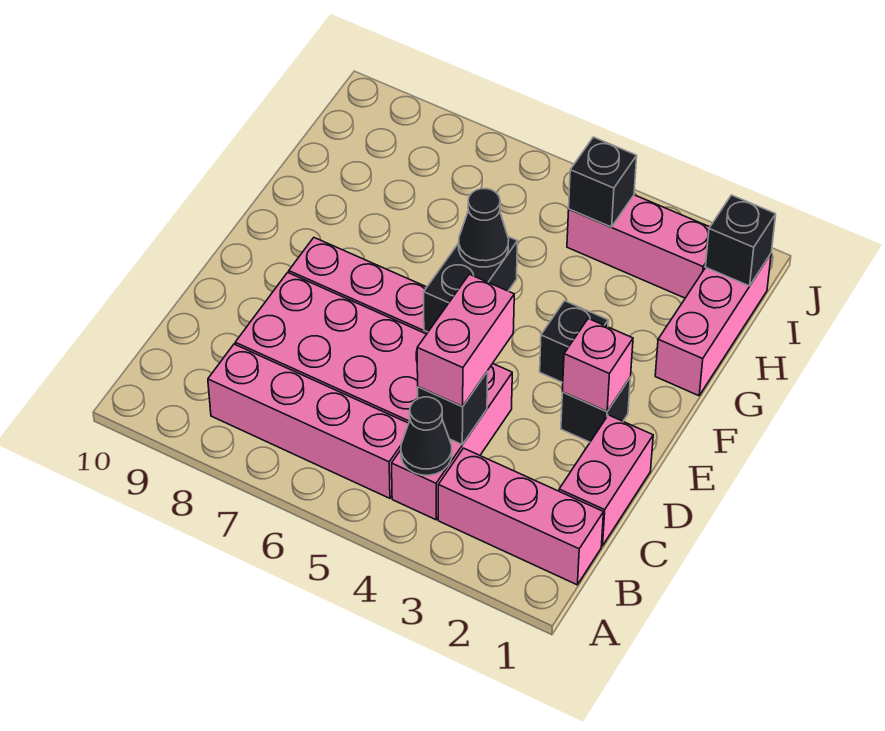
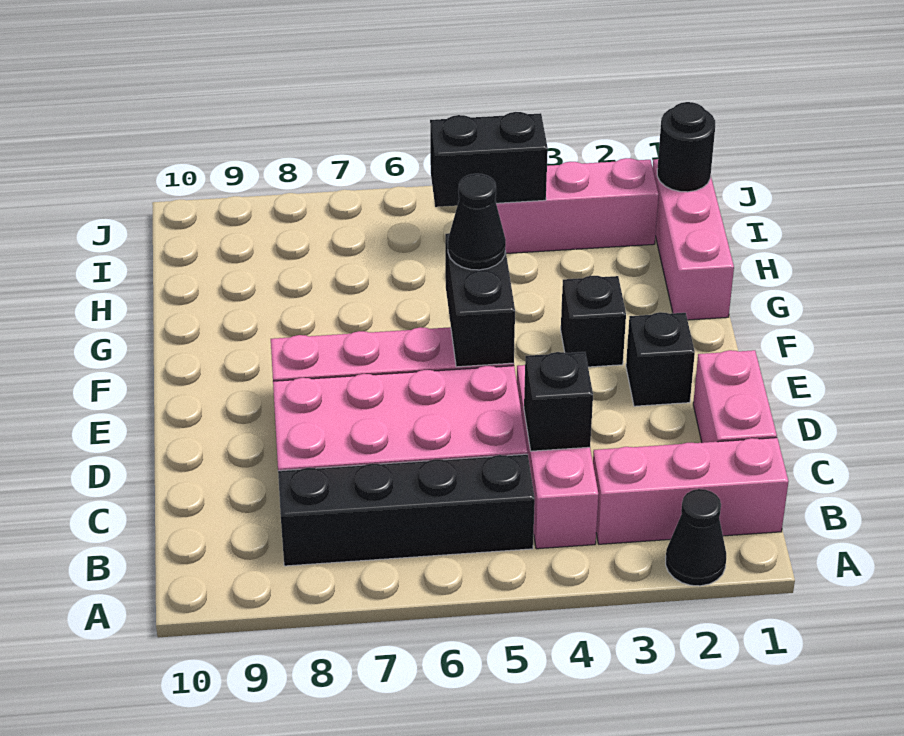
black 1x1 cone [401,397,452,475] -> black 1x1 cone moved to [666,489,726,586]
pink 1x4 brick [208,344,409,498] -> black 1x4 brick [278,454,535,566]
pink 1x2 brick [417,274,514,407] -> none
pink 1x1 brick [563,319,633,411] -> none
black 1x1 brick [706,195,776,286] -> black 1x1 round brick [657,102,715,192]
black 1x1 brick [569,137,637,227] -> black 1x2 brick [430,112,548,207]

